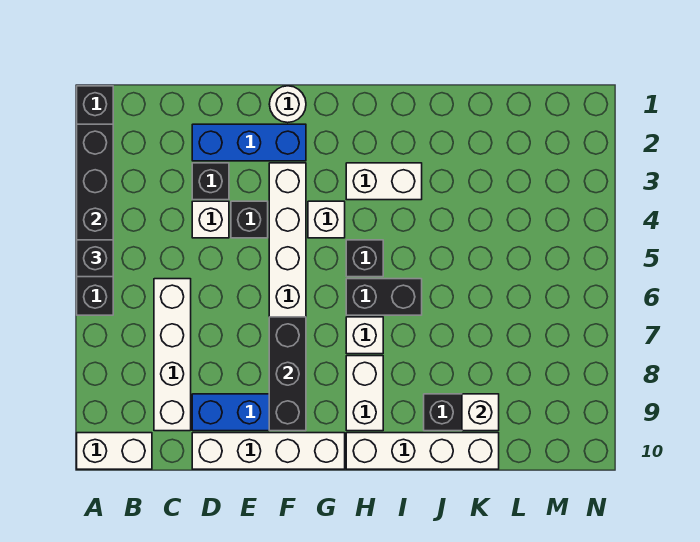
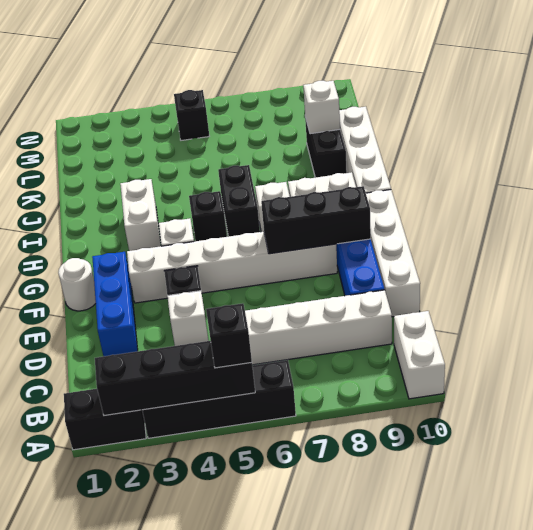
black 1x1 brick [192,163,229,200] -> black 1x1 brick moved to [174,90,209,140]

